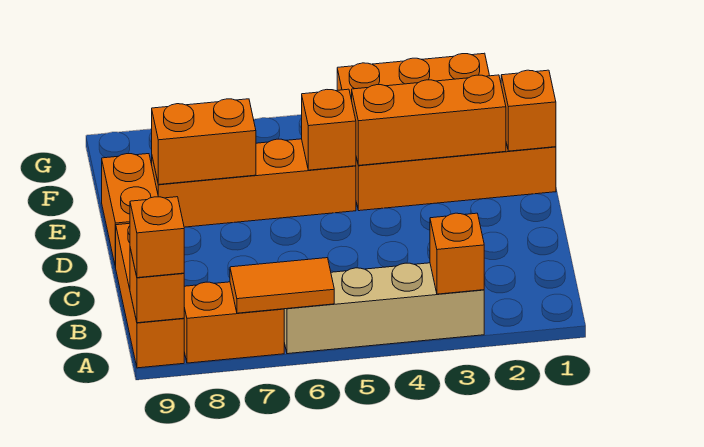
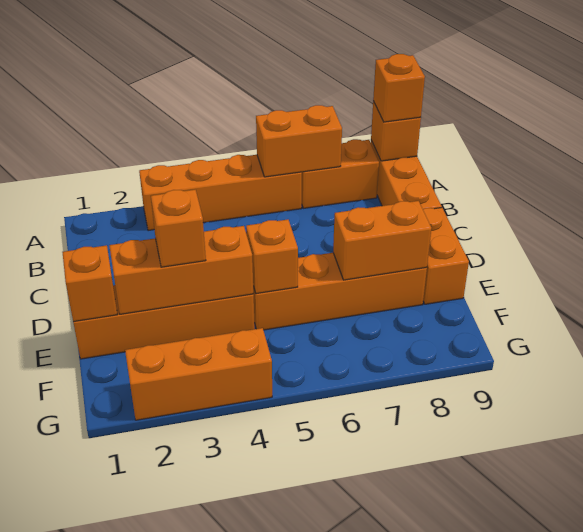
tan 1x4 brick [284,263,484,354] -> orange 1x4 brick [139,155,302,231]
orange 1x1 brick [430,213,484,294] -> orange 1x1 brick moved to [151,190,206,267]
orange 1x2 tile [230,258,334,313] -> orange 1x2 brick [256,105,342,177]

